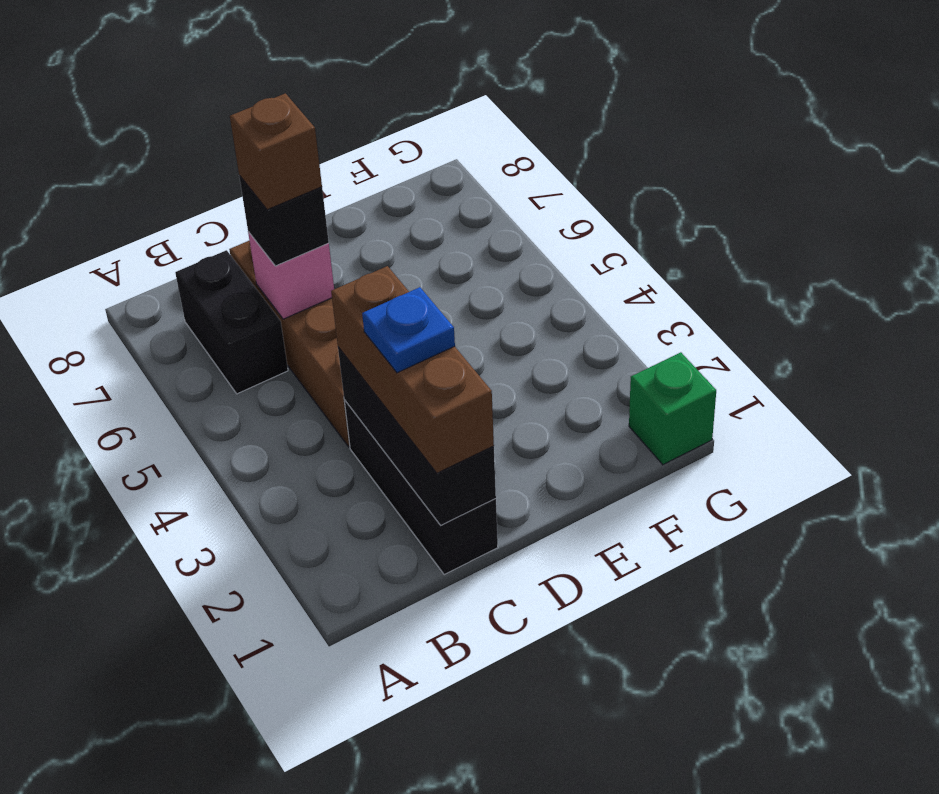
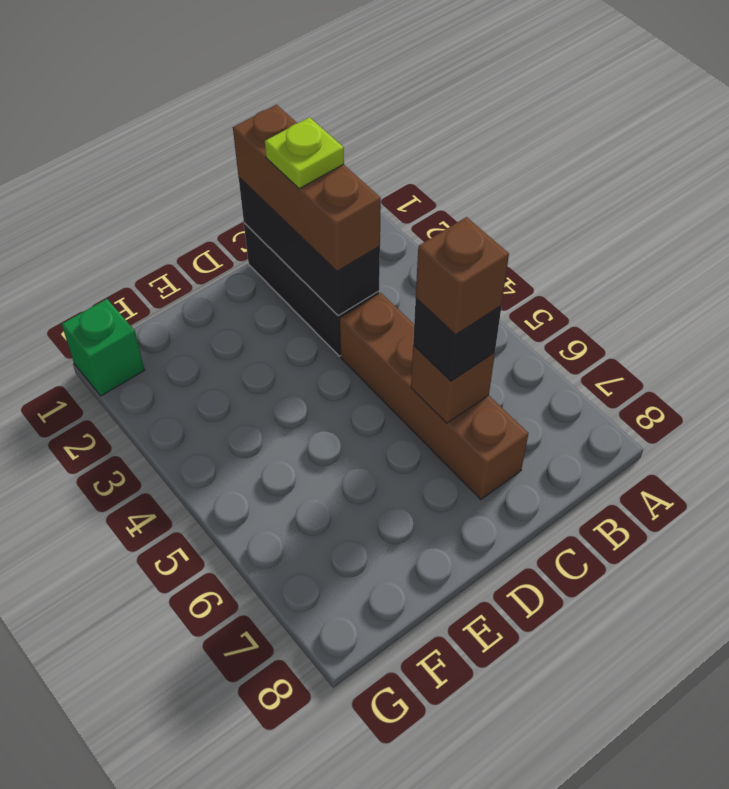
black 1x2 brick [175,250,288,394] -> none
blue 1x1 plate [362,287,455,373] -> lime 1x1 plate [265,117,344,189]
pink 1x1 brick [248,232,334,319] -> brown 1x1 brick [411,346,495,423]

